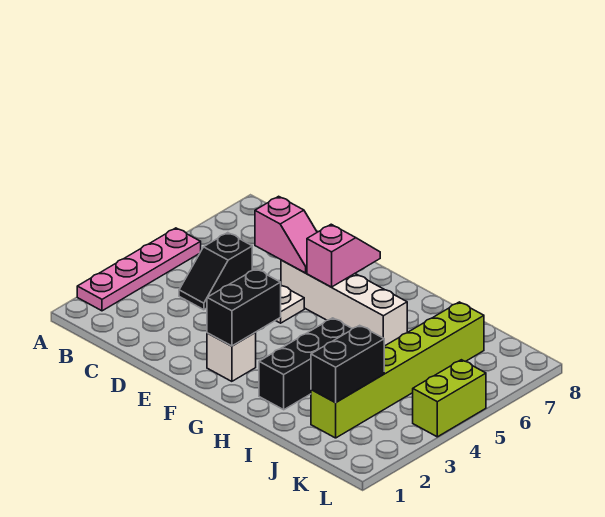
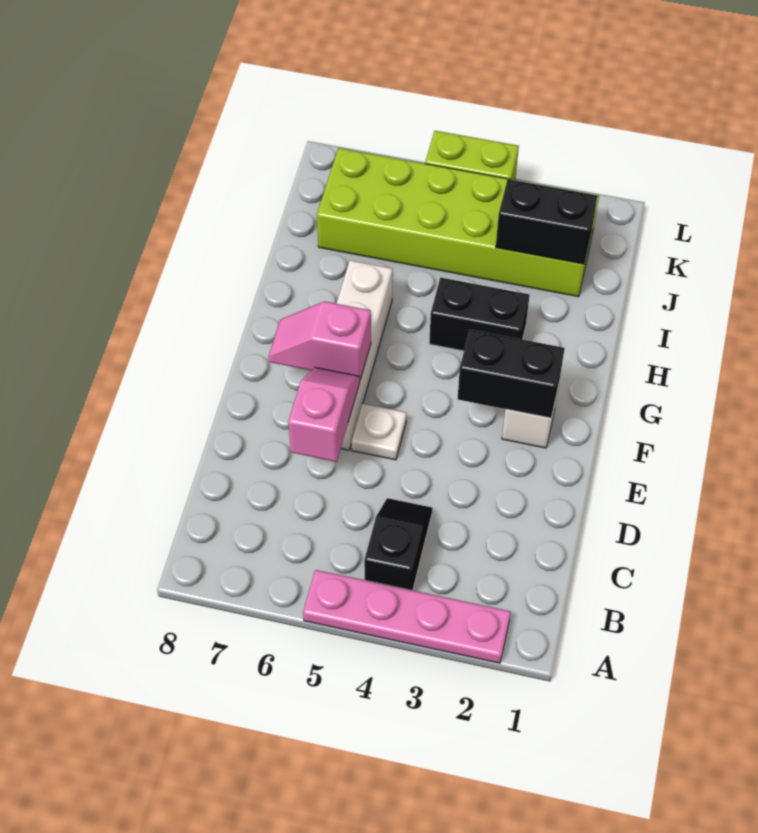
black 1x2 slope [179,233,252,310] -> black 1x2 slope turned to [364,498,432,591]
black 1x3 brick [259,318,352,410] -> black 1x2 brick [429,278,530,351]
lime 1x6 brick [311,302,484,438] -> lime 2x6 brick [317,148,599,297]

